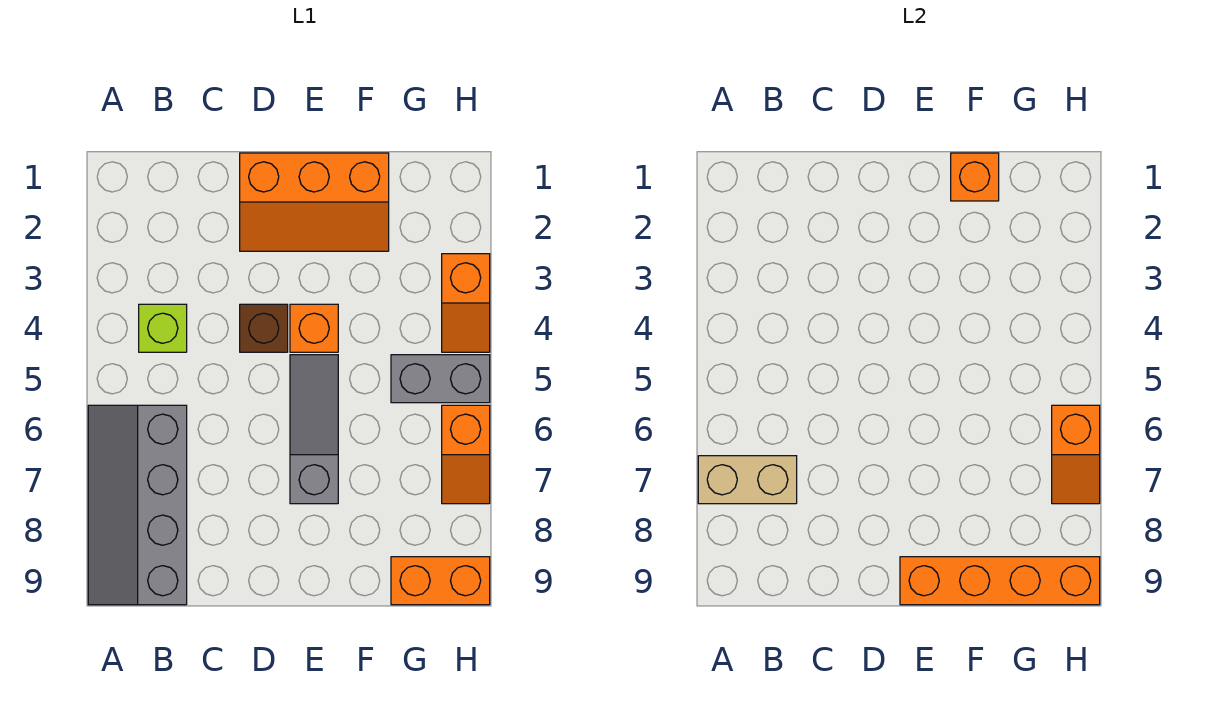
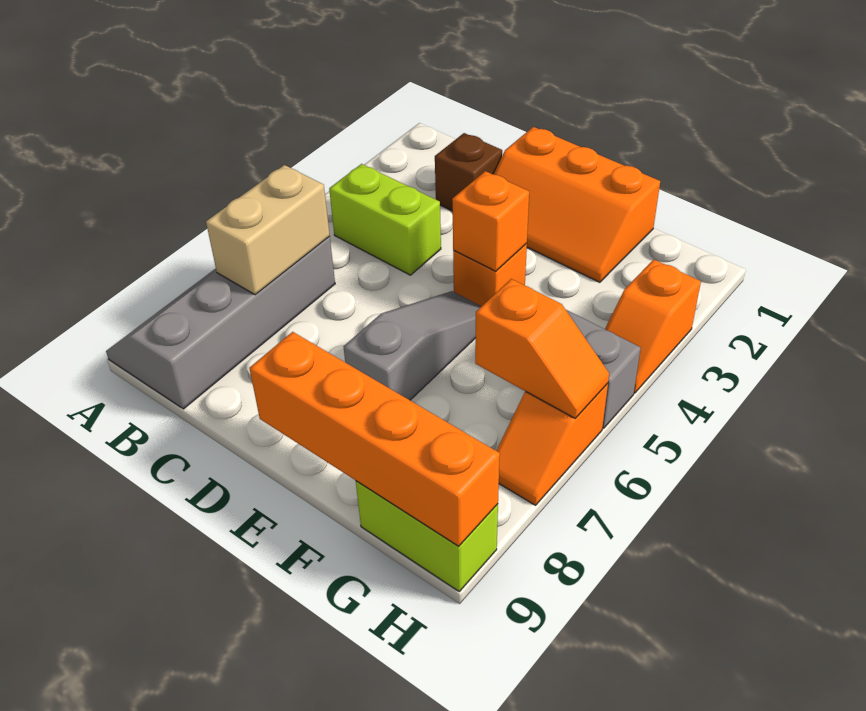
tan 1x2 brick [698,456,797,504] -> tan 1x2 brick turned to [206,165,330,295]
lime 1x1 brick [139,304,187,352] -> lime 1x2 brick [329,164,441,275]
brown 1x1 brick [240,304,288,352] -> brown 1x1 brick moved to [435,133,502,211]
orange 1x1 brick [951,153,999,201] -> orange 1x1 brick moved to [452,171,529,271]
orange 1x2 brick [391,557,490,605] -> lime 1x2 brick [356,481,498,591]
orange 1x2 slope [1052,405,1100,504] -> orange 1x2 slope turned to [475,279,609,418]

